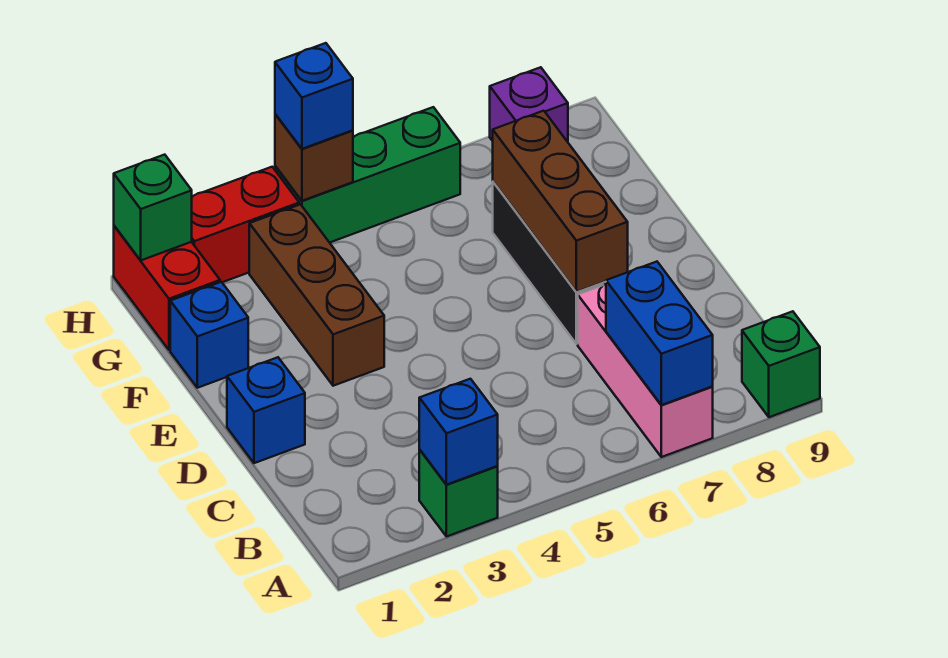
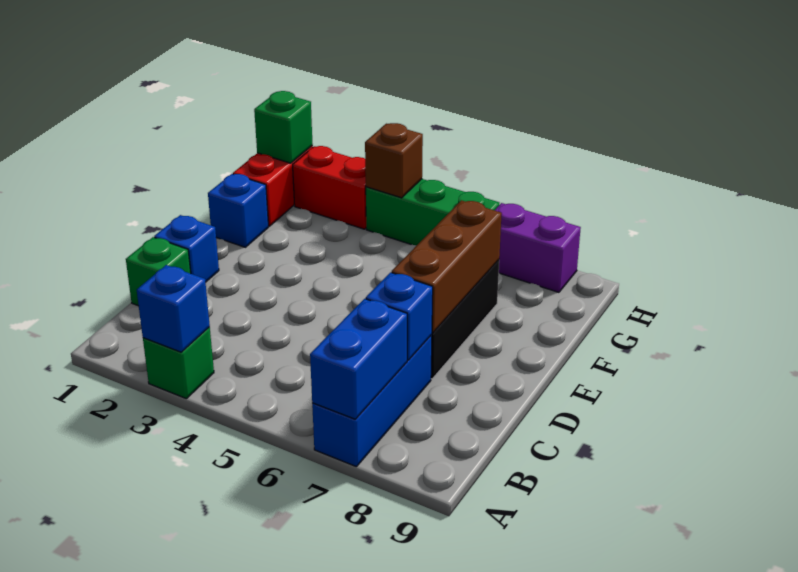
pink 1x3 brick [578,284,713,457] -> blue 1x3 brick [312,335,432,467]
green 1x1 brick [742,311,820,417] -> green 1x1 brick moved to [126,237,191,306]
brown 1x3 brick [249,204,384,386] -> none
blue 1x1 brick [275,43,353,149] -> blue 1x1 brick moved to [366,272,433,360]
purple 1x1 brick [490,67,568,142] -> purple 1x2 brick [495,203,581,292]

